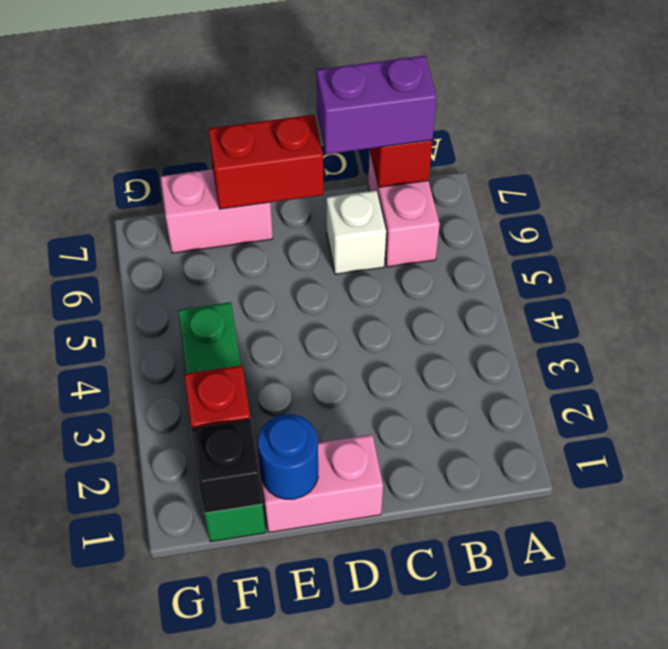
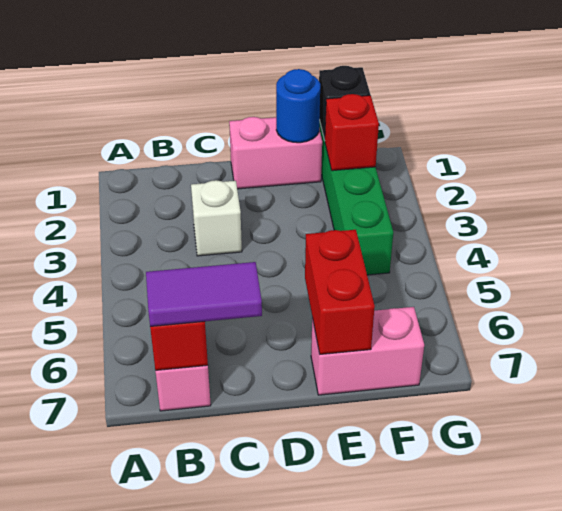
purple 1x2 brick [316,56,437,154] -> purple 1x2 tile [146,262,262,327]
white 1x1 brick [326,190,386,274] -> white 1x1 brick moved to [191,180,242,256]
red 1x2 brick [208,115,323,209] -> red 1x2 brick turned to [305,230,375,354]

